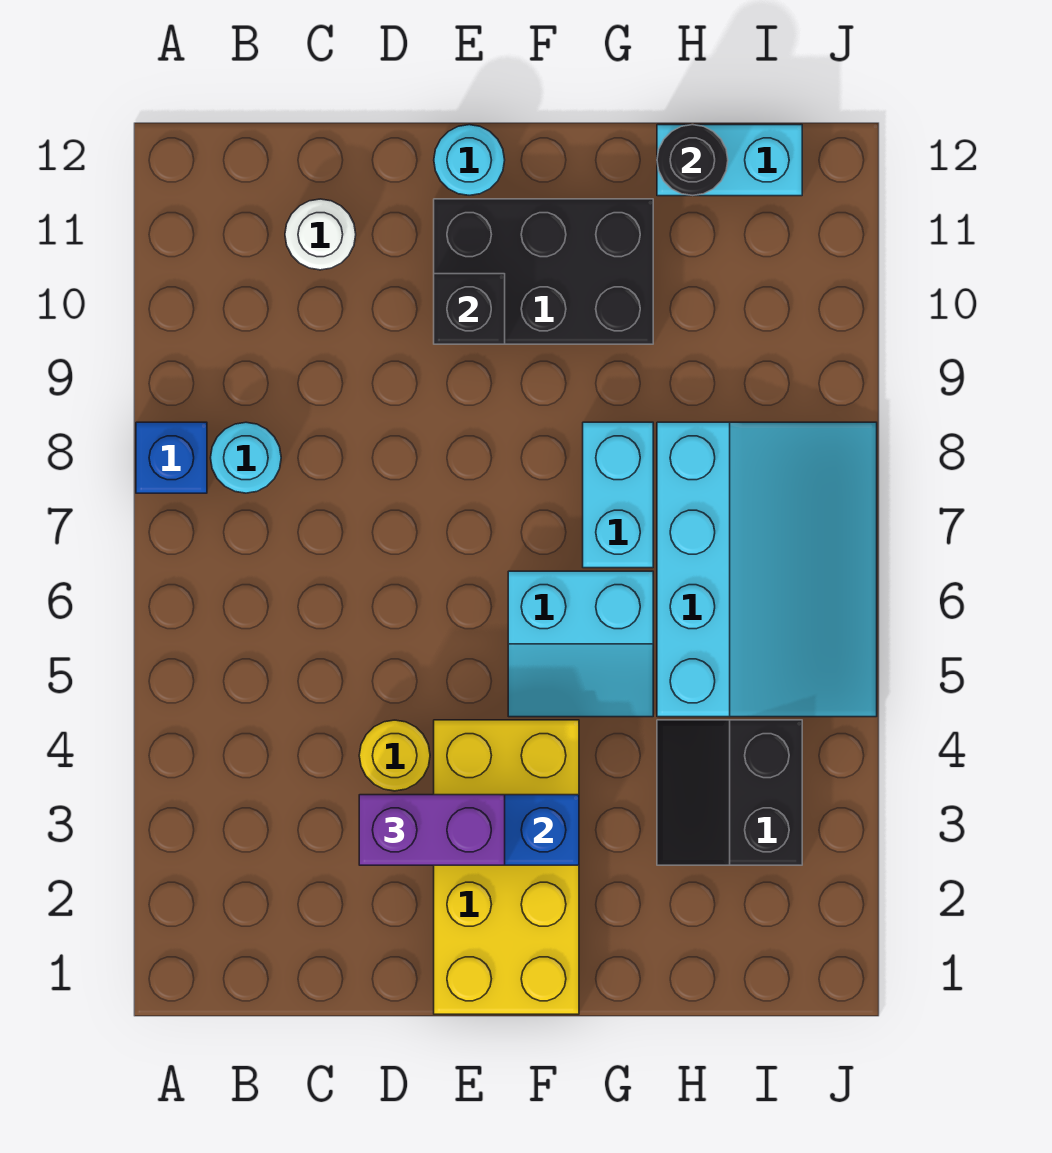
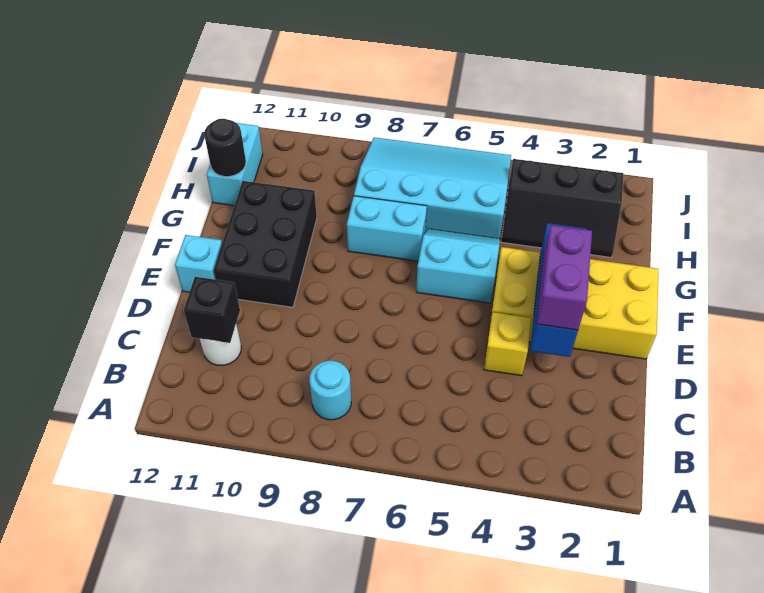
blue 1x1 brick [136,422,207,493] -> none
yellow 1x1 round brick [359,720,430,791] -> yellow 1x1 brick [484,312,531,376]
black 1x1 brick [434,274,505,344] -> black 1x1 brick moved to [184,277,240,343]
cyan 1x1 round brick [434,125,505,195] -> cyan 1x1 brick [175,235,222,292]
cyan 2x2 slope [508,571,653,717] -> cyan 2x2 slope turned to [416,229,500,303]
black 2x2 slope [657,720,802,865] -> black 2x3 slope [501,159,623,257]

